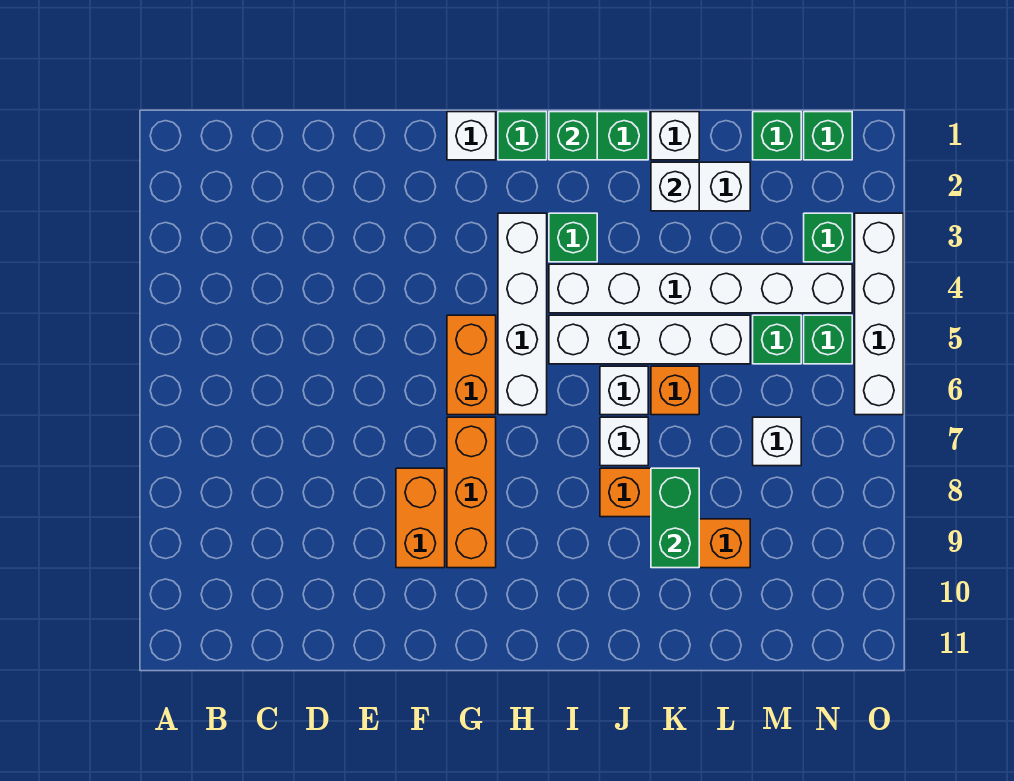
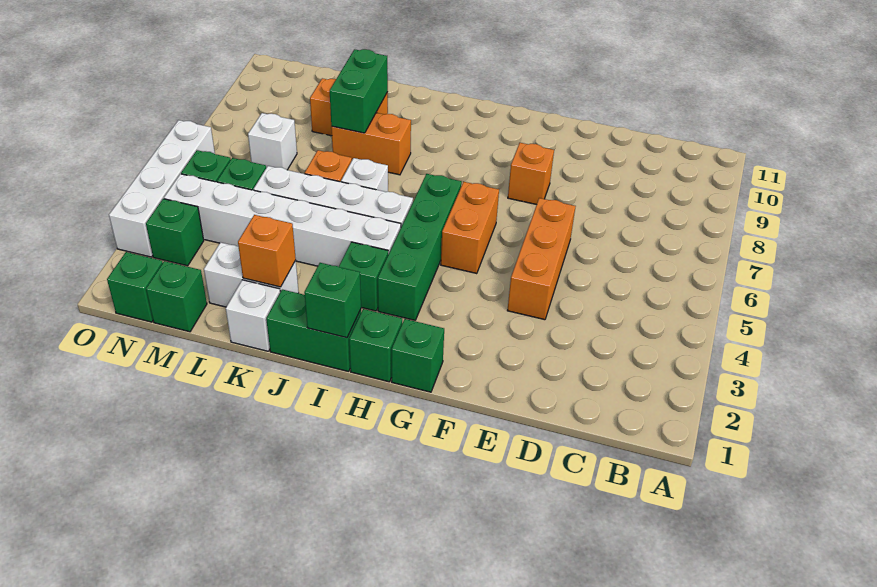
orange 1x2 brick [396,468,445,568] -> orange 1x1 brick [508,143,554,205]
white 1x1 brick [447,112,496,160] -> green 1x1 brick [391,319,444,392]
orange 1x3 brick [447,417,496,568] -> orange 1x3 brick moved to [507,198,576,320]
white 1x4 brick [498,213,547,415] -> green 1x4 brick [378,174,462,320]
white 1x1 brick [600,417,648,466] -> none
white 1x1 brick [651,162,699,211] -> orange 1x1 brick [238,215,296,287]

